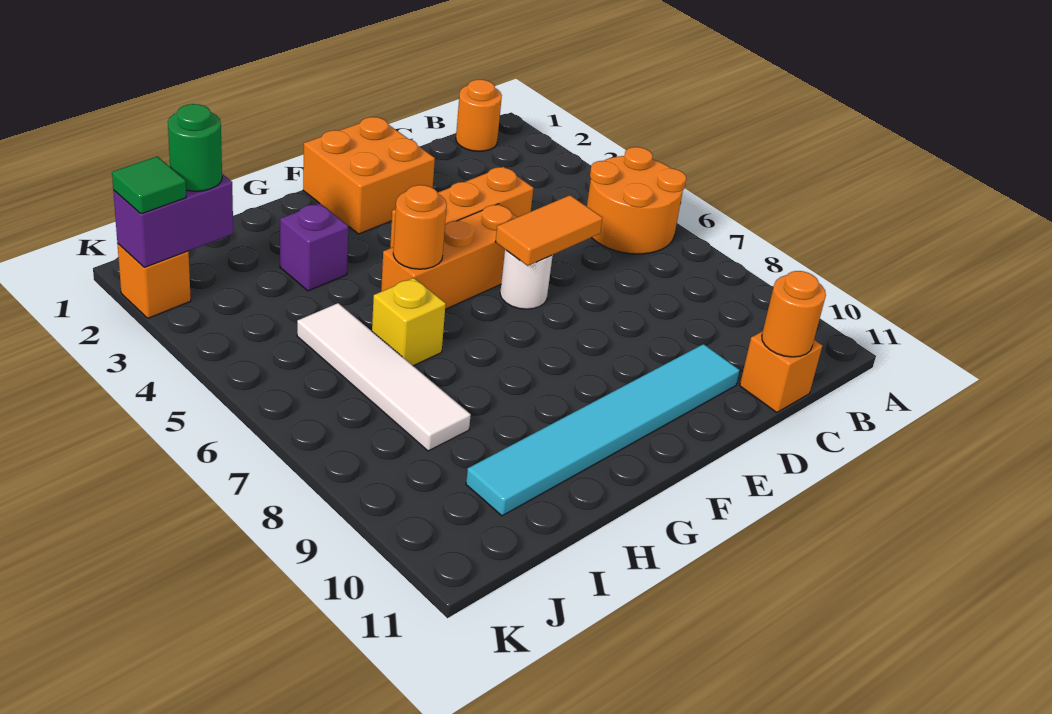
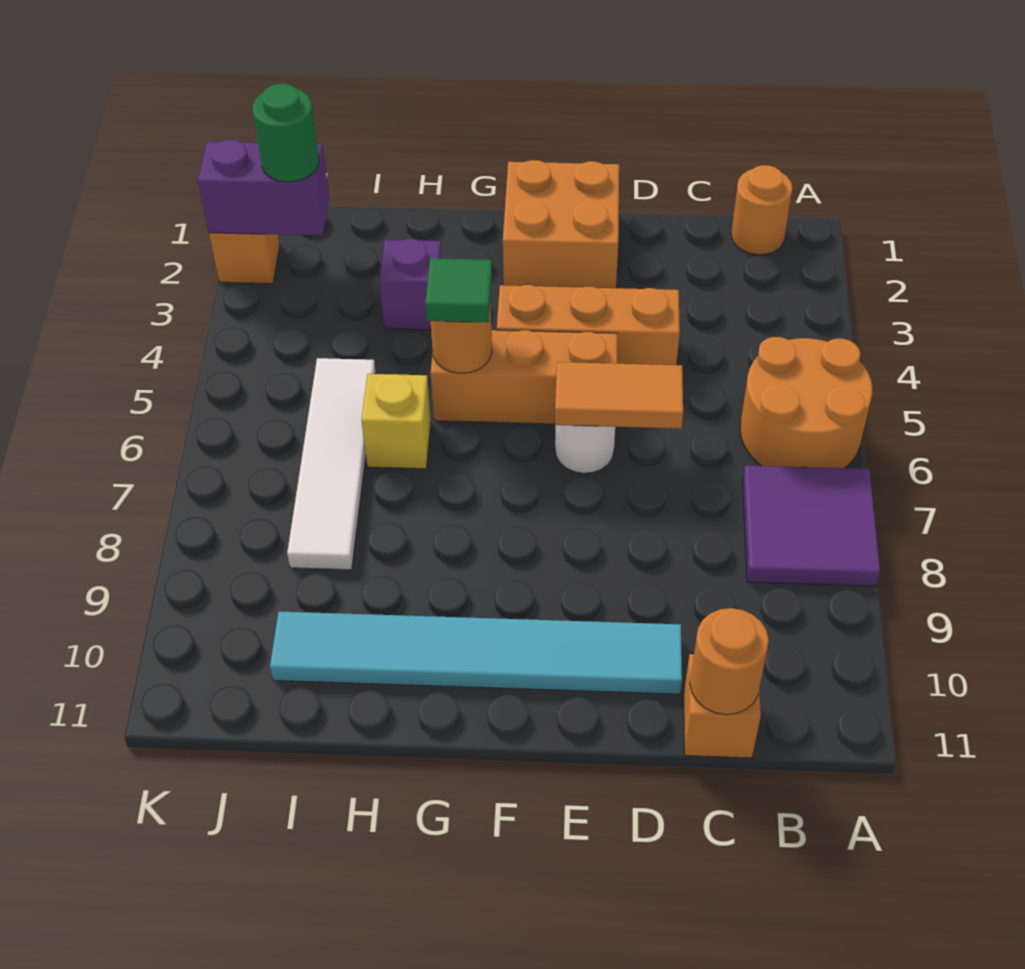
none -> purple 2x2 tile [742,465,880,586]
green 1x1 tile [112,156,186,214] -> green 1x1 tile moved to [425,258,492,323]

